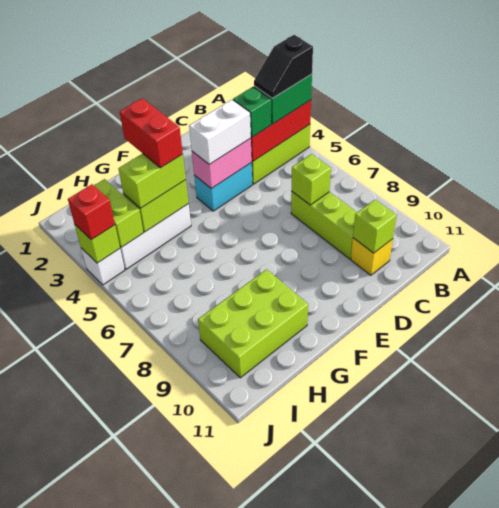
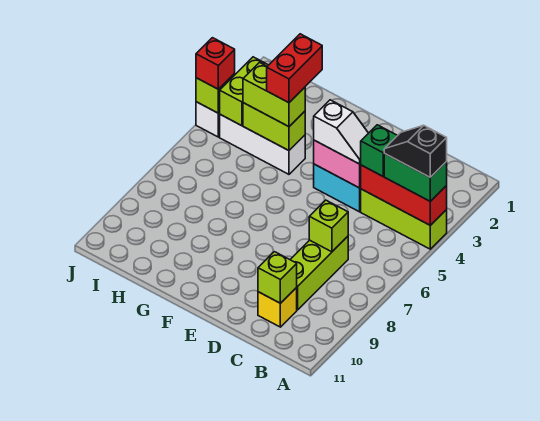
white 1x2 brick [189,100,251,164] -> white 1x2 slope [314,100,368,164]
lime 2x3 brick [198,269,308,378] -> none

